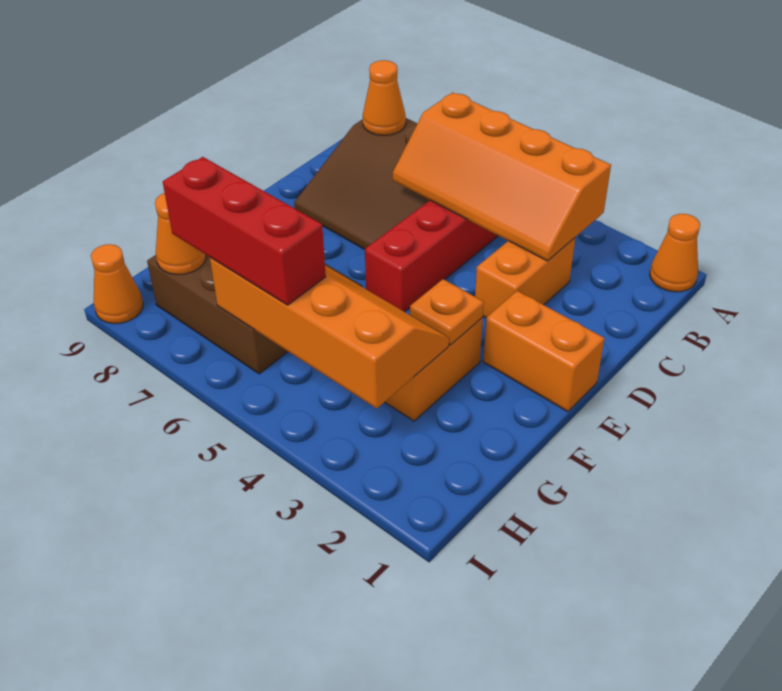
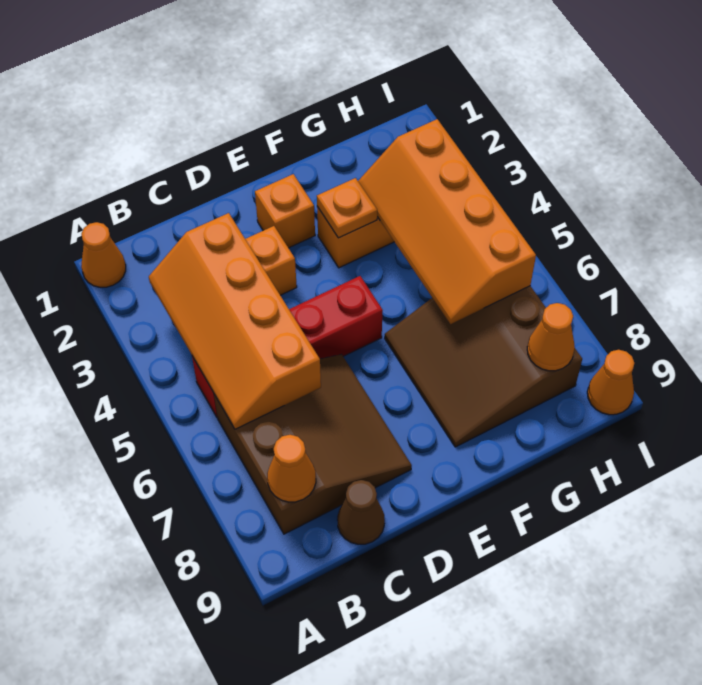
orange 2x4 slope [393,93,611,261] -> orange 2x4 slope turned to [149,213,321,429]
none -> brown 1x1 cone [337,480,385,544]
orange 1x2 brick [483,291,605,412] -> orange 1x1 brick [255,174,315,248]
red 1x3 brick [163,157,326,305] -> none

